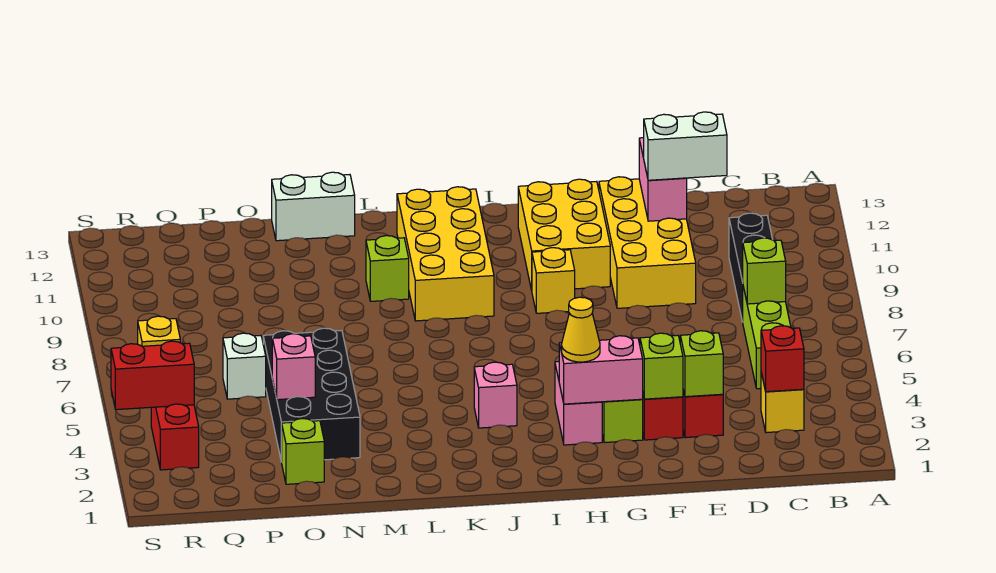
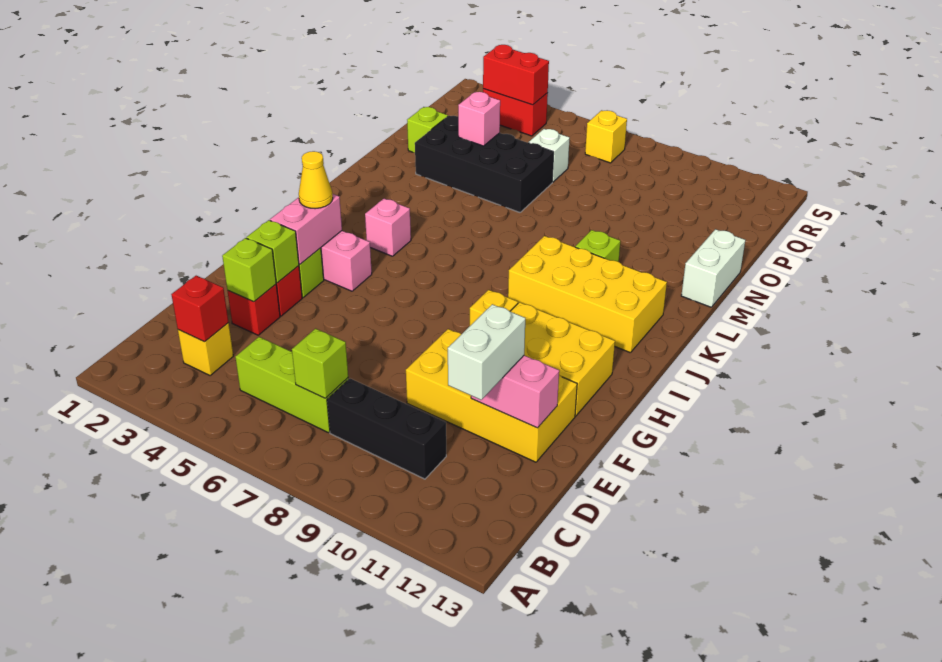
red 1x2 brick [111,341,194,410] -> red 1x2 brick turned to [483,45,549,105]

